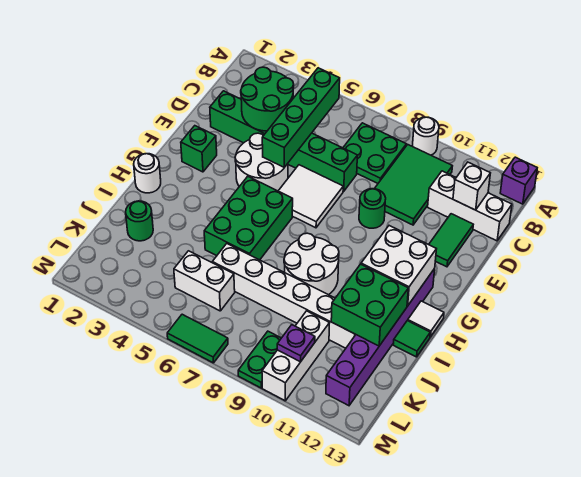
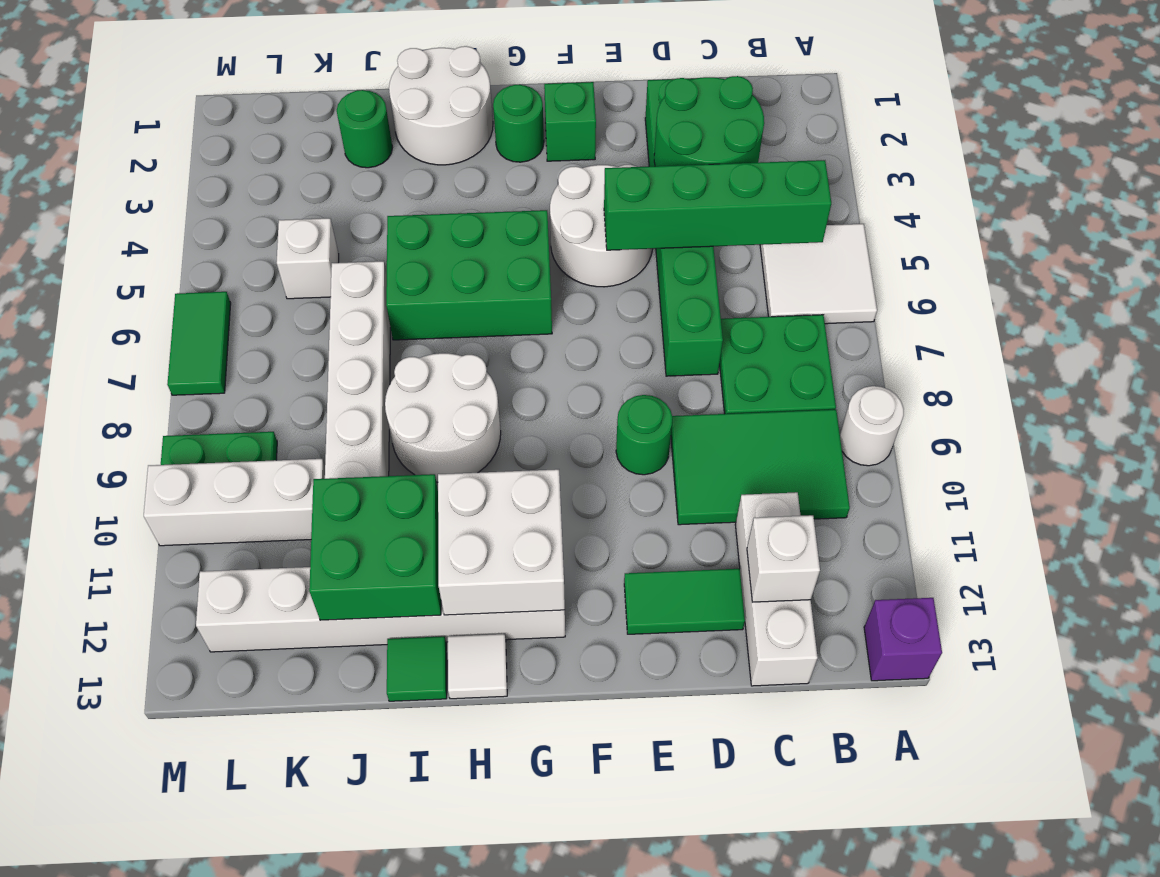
white 2x2 tile [279,165,343,228] -> white 2x2 tile moved to [760,224,877,324]
none -> green 1x1 round brick [493,85,544,162]
purple 1x6 brick [326,269,435,406] -> white 1x6 brick [196,567,565,652]
white 1x1 round brick [134,154,161,193] -> white 2x2 round brick [389,46,493,165]
white 1x2 brick [174,251,235,311] -> white 1x1 brick [277,218,339,299]
purple 1x1 plate [277,325,315,362] -> none

